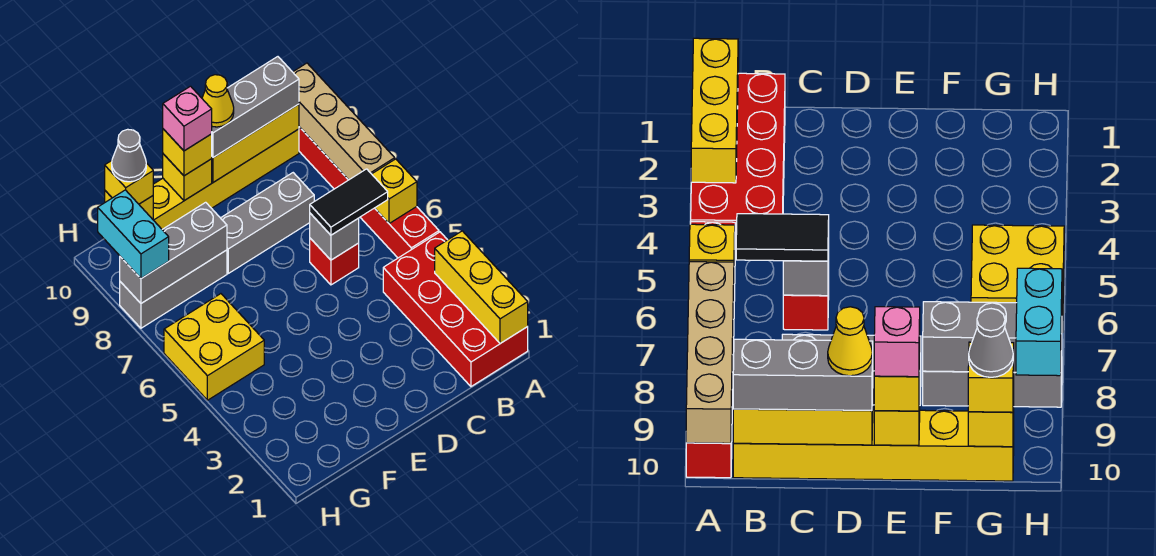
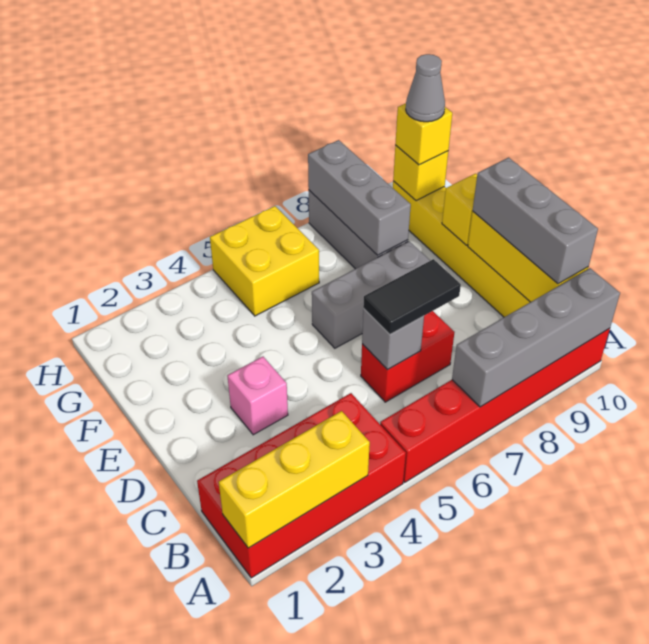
yellow 1x1 brick [372,159,417,224] -> none
tan 1x4 brick [293,63,395,180] -> grey 1x4 brick [452,268,620,407]
black 1x2 tile [310,169,388,235] -> black 1x2 tile turned to [363,259,461,334]
red 1x1 brick [310,238,359,285] -> red 1x2 brick [361,311,455,402]
grey 1x3 brick [221,173,314,273] -> grey 1x3 brick turned to [312,241,430,348]
yellow 1x1 cone [202,75,234,127] -> none
yellow 1x1 brick [163,129,212,176] -> none
pink 1x1 brick [163,86,212,151] -> pink 1x1 brick moved to [228,357,288,435]
cyan 1x2 brick [98,190,169,278] -> none

